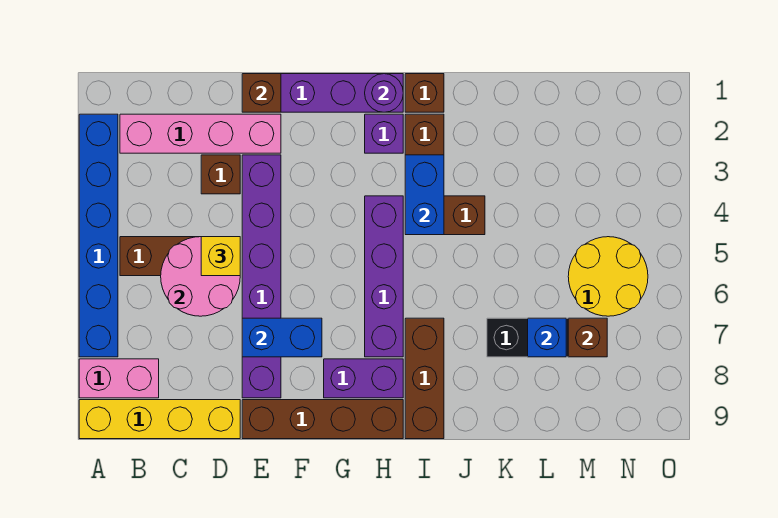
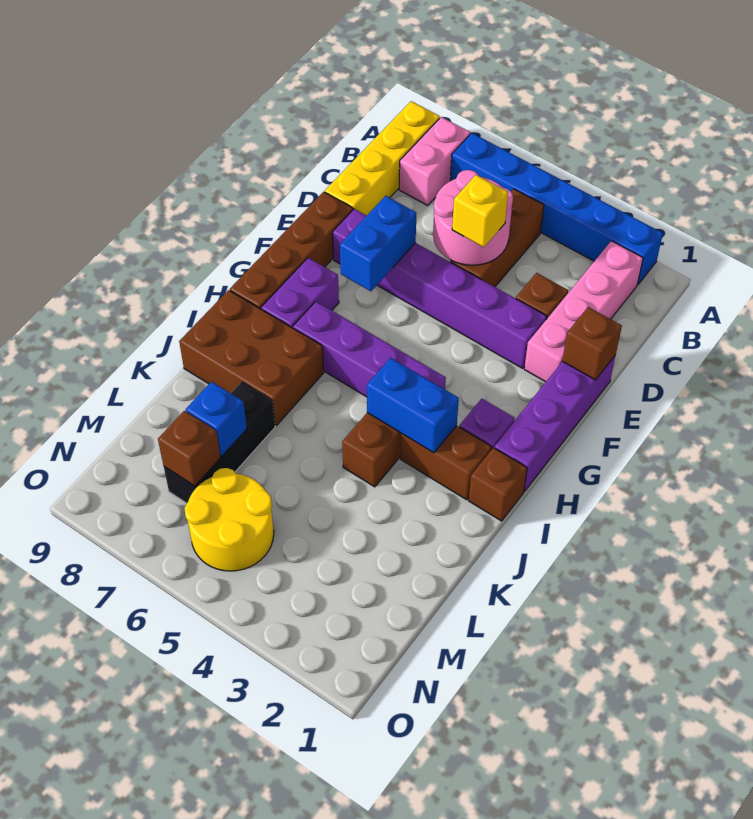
purple 1x1 round brick [365,74,403,112] -> none
brown 1x3 brick [405,318,444,439] -> brown 2x3 brick [179,290,324,425]

